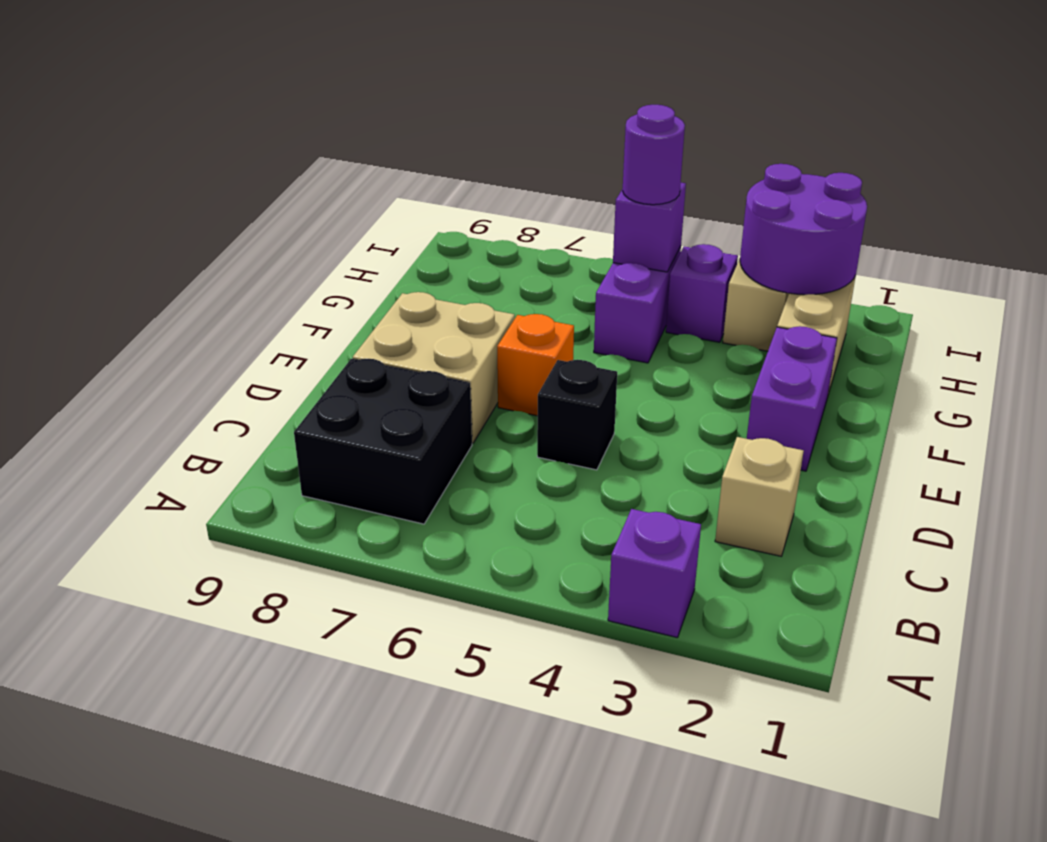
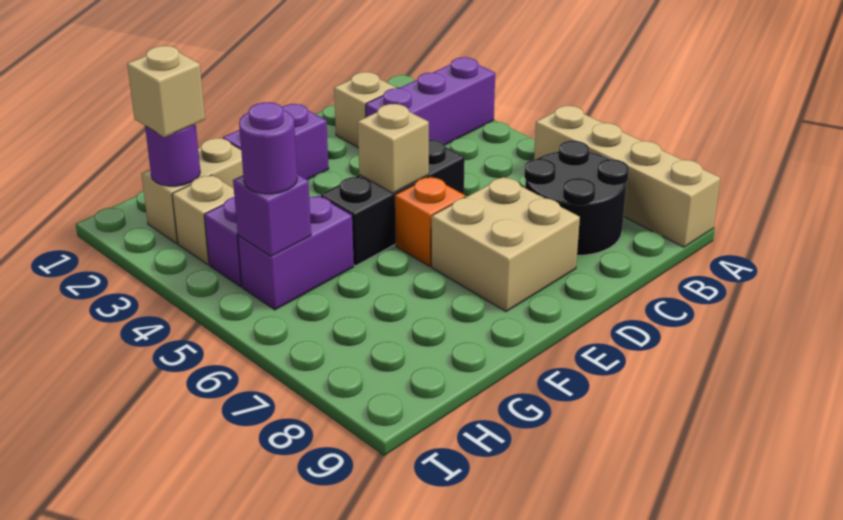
purple 1x1 brick [608,509,701,638] -> purple 1x3 brick [366,57,495,145]
none -> tan 1x4 brick [534,106,720,247]
black 2x2 brick [294,359,472,524] -> black 2x2 round brick [524,141,629,255]
black 1x1 brick [537,360,617,470] -> black 1x3 brick [320,140,465,266]
none -> tan 1x1 brick [358,104,429,193]
purple 2x2 round brick [740,164,867,295] -> purple 1x1 round brick [145,124,200,186]
none -> tan 1x1 brick [127,46,205,137]

